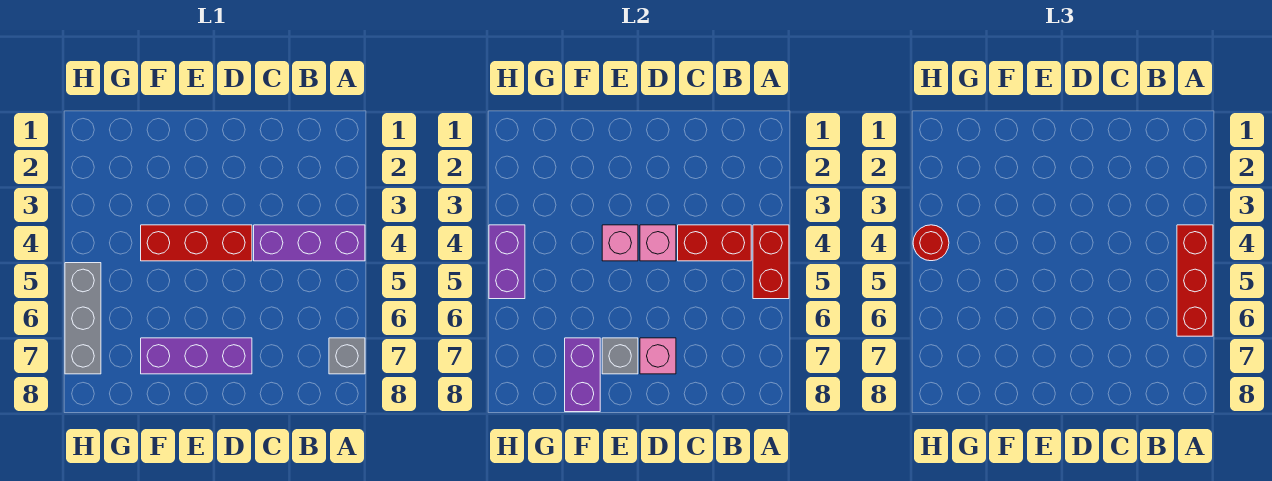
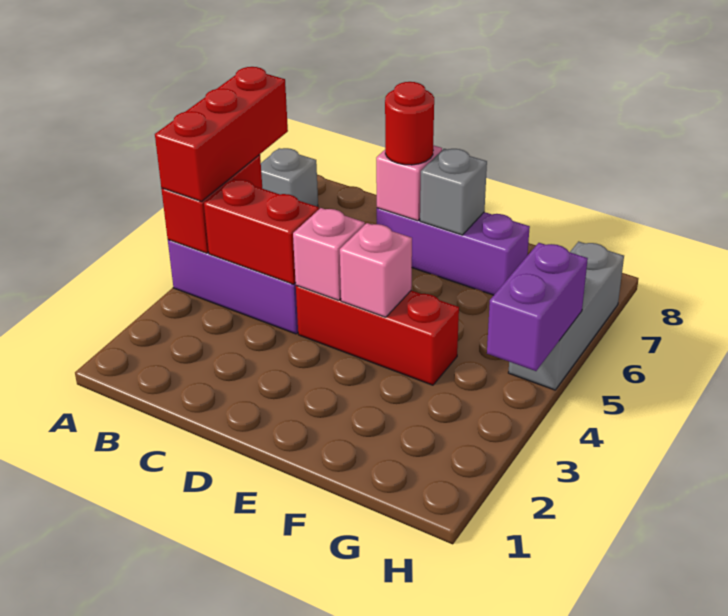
purple 1x2 brick [565,338,600,412] -> none
red 1x1 round brick [913,225,949,261] -> red 1x1 round brick moved to [385,82,434,165]

